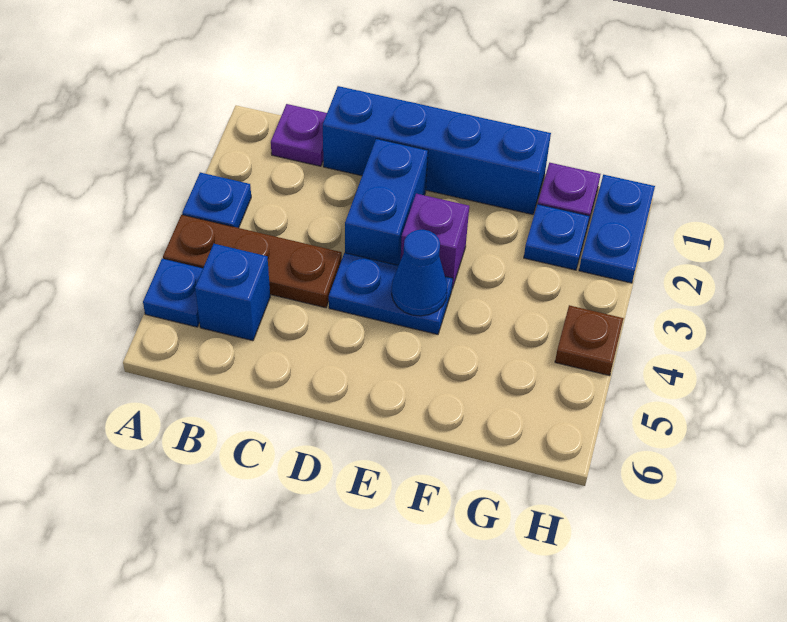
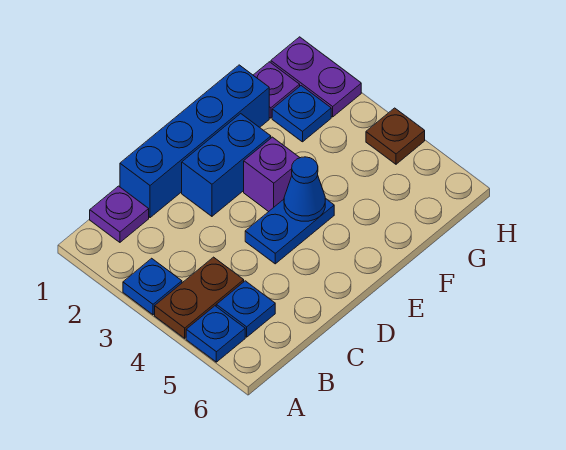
brown 1x3 plate [163,215,342,308] -> brown 1x2 plate [155,257,244,338]
blue 1x1 brick [195,244,270,341] -> blue 1x1 plate [216,281,275,337]
blue 1x2 brick [345,139,428,265] -> blue 1x2 brick turned to [182,114,271,216]
blue 1x2 plate [579,175,655,283] -> purple 1x2 plate [271,37,361,117]

